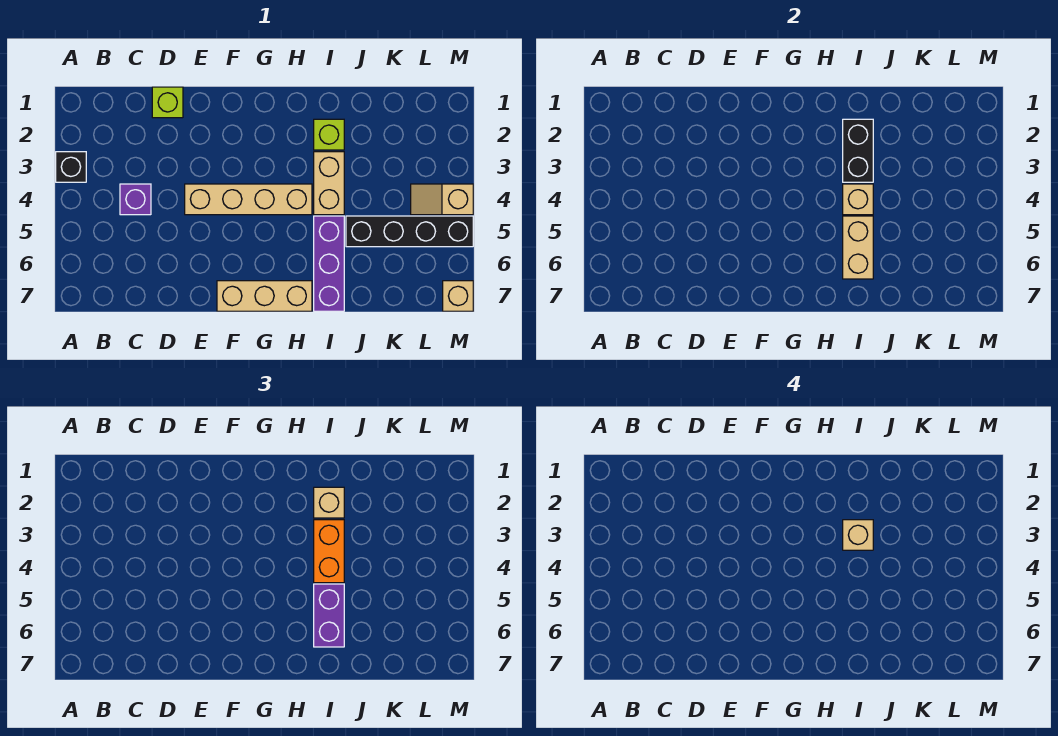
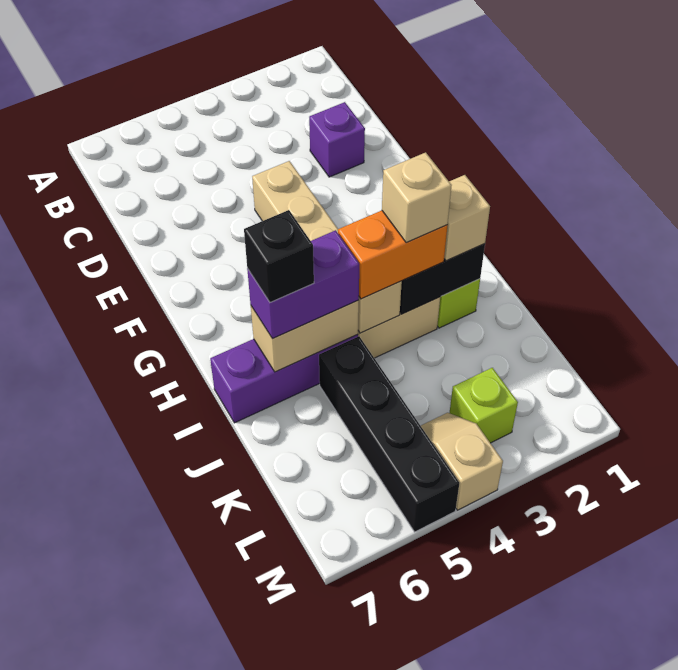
black 1x1 brick [56,152,86,182] -> black 1x1 brick moved to [244,210,314,303]
purple 1x1 brick [120,184,151,215] -> purple 1x1 brick moved to [309,102,365,177]
lime 1x1 brick [152,87,183,118] -> lime 1x1 brick moved to [450,368,518,443]
tan 1x3 brick [217,281,312,311] -> none
tan 1x1 brick [443,281,473,311] -> none

